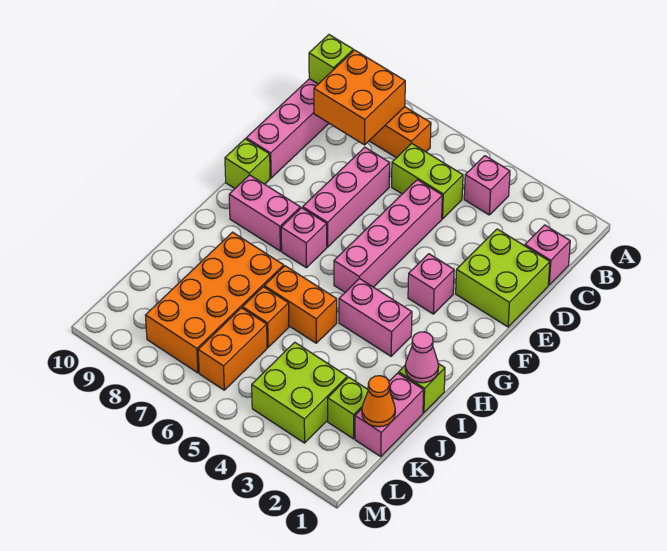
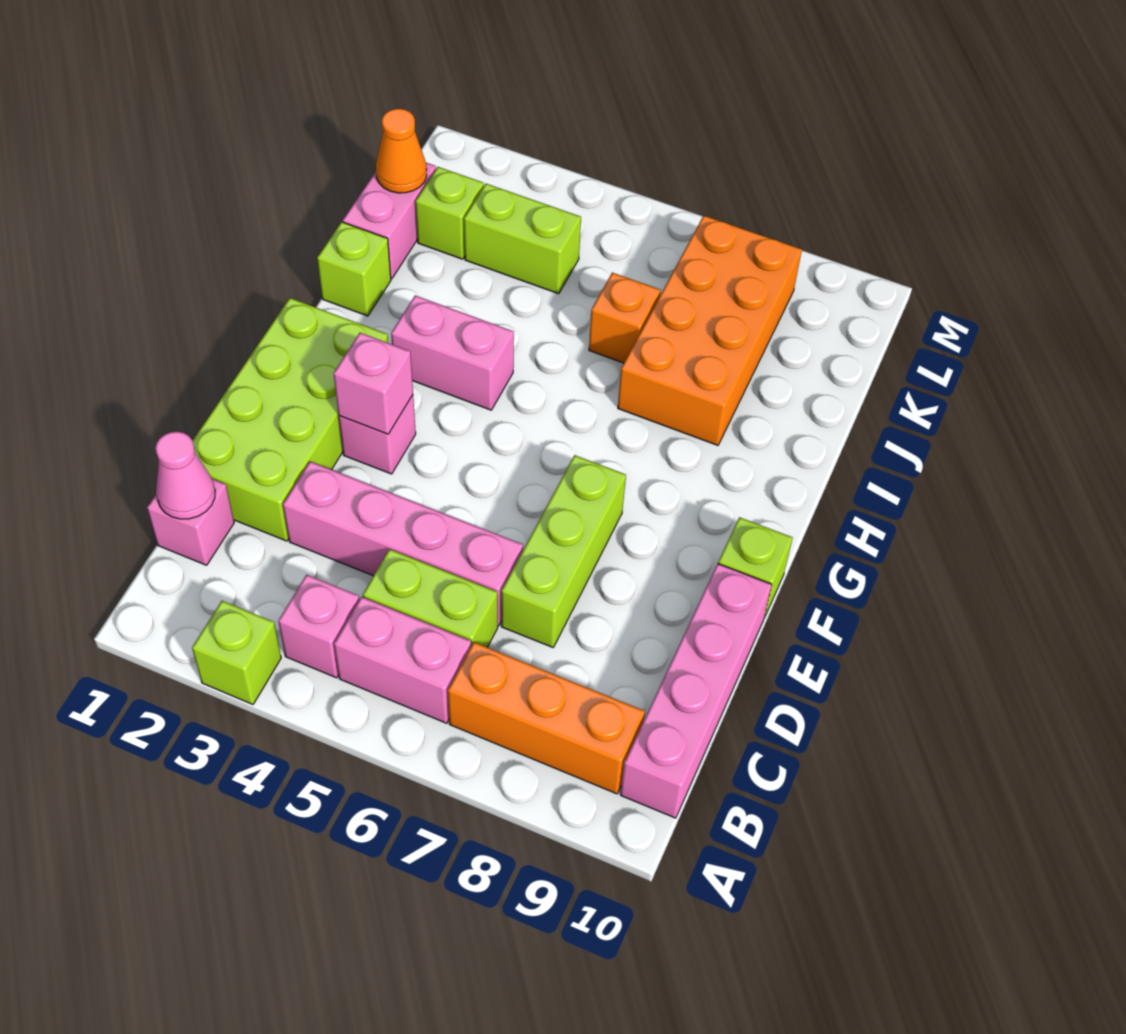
orange 2x2 brick [314,50,405,145] -> none
lime 1x1 brick [309,35,353,84] -> lime 1x1 brick moved to [192,601,281,704]
lime 2x2 brick [456,229,550,327] -> lime 2x4 brick [192,298,388,541]
pink 1x4 brick [334,180,442,292] -> pink 1x4 brick turned to [283,462,523,626]
pink 1x3 brick [303,147,390,247] -> lime 1x3 brick [501,455,626,647]
pink 1x1 brick [281,208,327,268] -> pink 1x1 brick moved to [334,333,413,434]
pink 1x2 brick [229,175,300,251] -> pink 1x2 brick moved to [334,597,471,723]
pink 1x1 cone [405,332,439,383] -> pink 1x1 cone moved to [155,432,215,519]
orange 1x2 brick [264,266,337,343] -> none
lime 2x2 brick [252,342,347,443] -> lime 1x2 brick [464,184,581,294]
orange 1x2 brick [198,308,267,390] -> none

